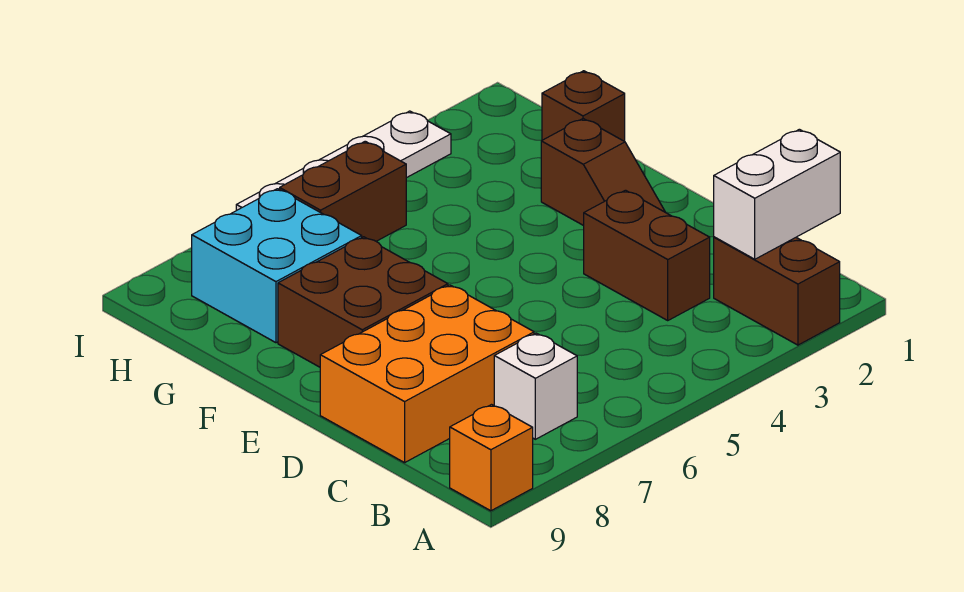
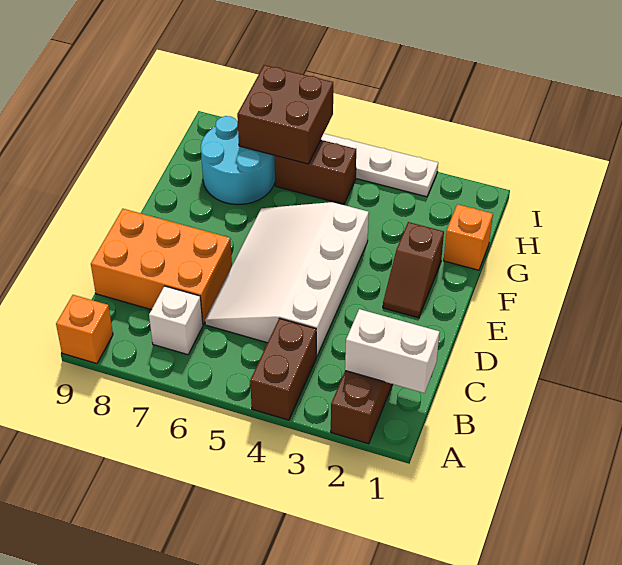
brown 1x2 brick [584,190,710,320] -> brown 1x2 brick moved to [250,318,316,420]
none -> white 3x4 slope [205,202,369,357]
brown 2x2 brick [278,237,448,367] -> brown 2x2 brick moved to [237,65,333,164]
brown 1x1 brick [542,71,625,141] -> orange 1x1 brick [444,204,493,270]
cyan 2x2 brick [192,189,362,343] -> cyan 2x2 round brick [201,116,275,205]

